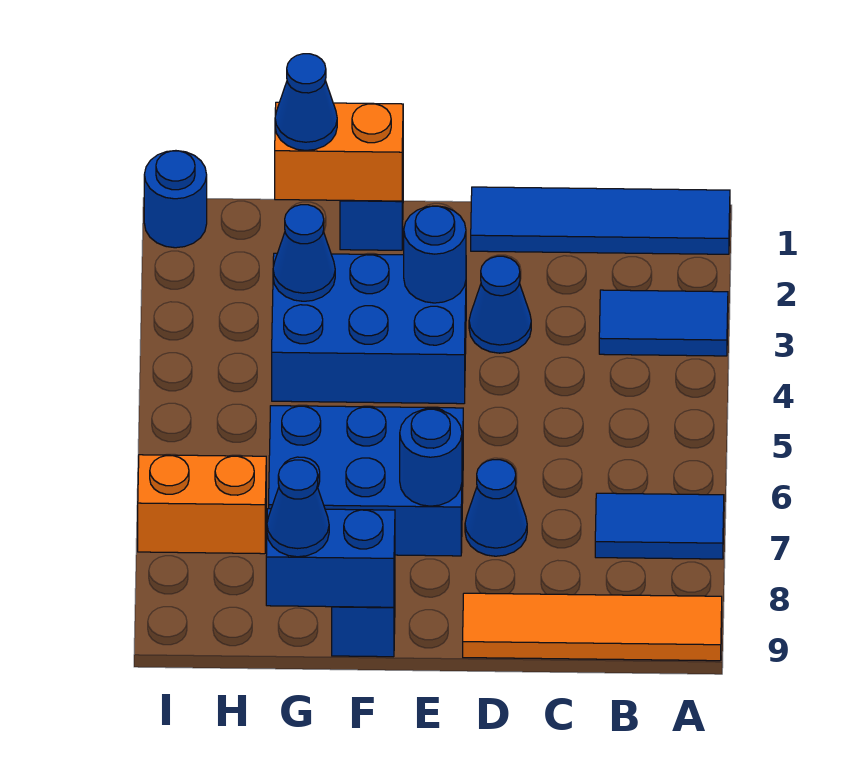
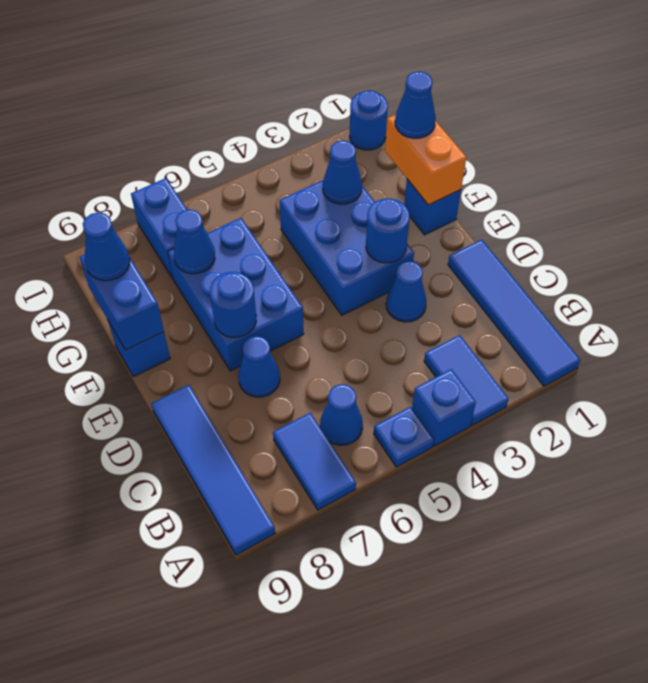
none -> blue 1x1 brick [412,369,476,446]
none -> blue 1x1 plate [374,407,434,467]
orange 1x4 tile [463,593,722,661] -> blue 1x4 tile [151,385,275,555]
none -> blue 1x1 cone [320,384,363,445]
none -> blue 1x1 cone [174,210,215,274]
orange 1x2 brick [138,455,266,554] -> blue 1x2 brick [131,178,187,279]

